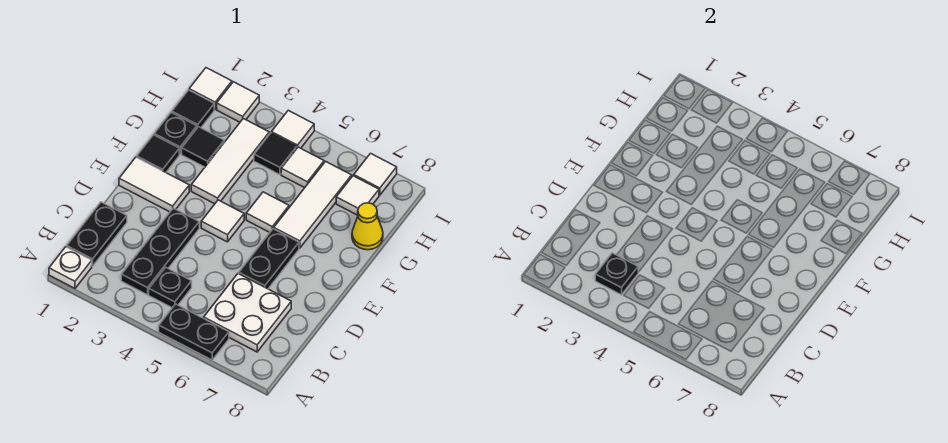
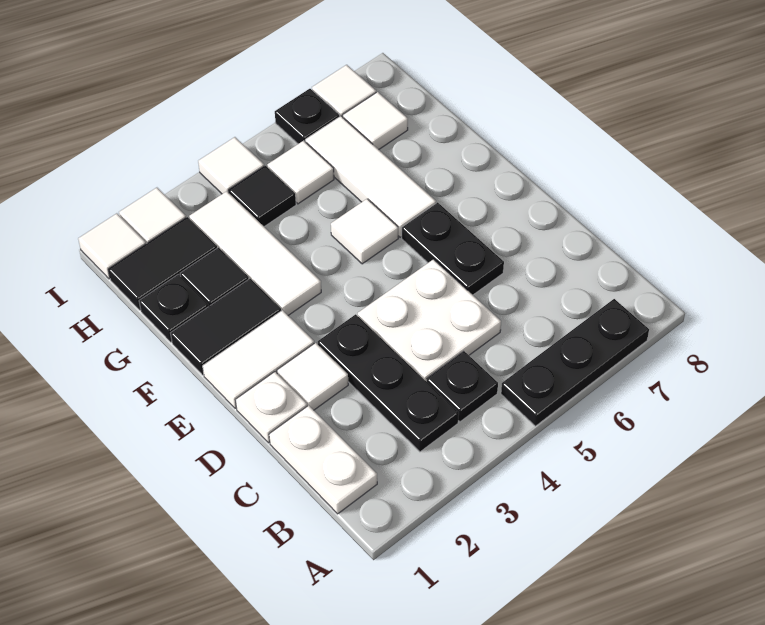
white 1x1 plate [49,247,92,288] -> white 1x1 plate moved to [236,372,307,443]
black 1x2 plate [159,304,229,360] -> black 1x3 plate [501,299,649,426]
black 1x2 plate [67,202,127,266] -> white 1x2 plate [269,405,377,514]
black 1x1 plate [595,253,638,295] -> black 1x1 plate moved to [275,89,340,144]
white 2x2 plate [204,273,291,352] -> white 2x2 plate moved to [358,259,501,382]
white 1x1 tile [201,200,244,242] -> white 1x1 tile moved to [277,343,348,410]
black 1x1 tile [137,135,179,172] -> black 1x2 tile [171,279,281,375]
yellow 1x1 cone [352,203,383,250] -> none
black 1x1 tile [172,90,214,128] -> black 1x2 tile [108,217,217,310]

